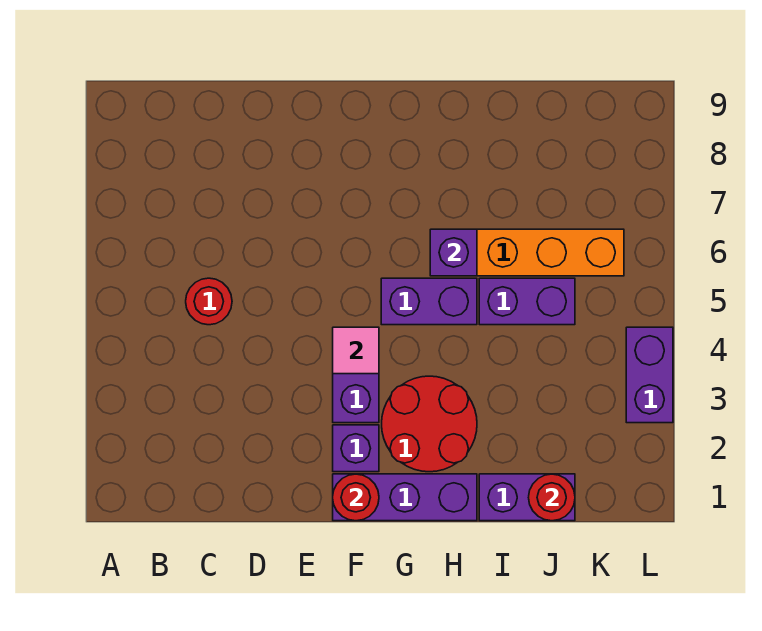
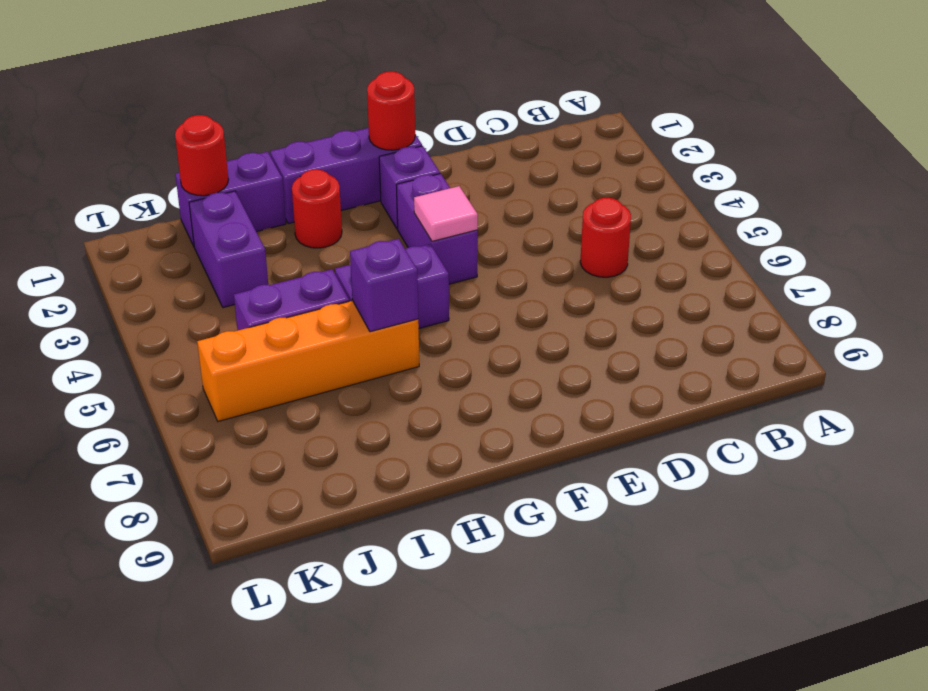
red 2x2 round brick [382,376,477,472] -> red 1x1 round brick [292,169,342,248]
purple 1x2 brick [626,327,673,423] -> purple 1x2 brick moved to [189,191,268,308]

